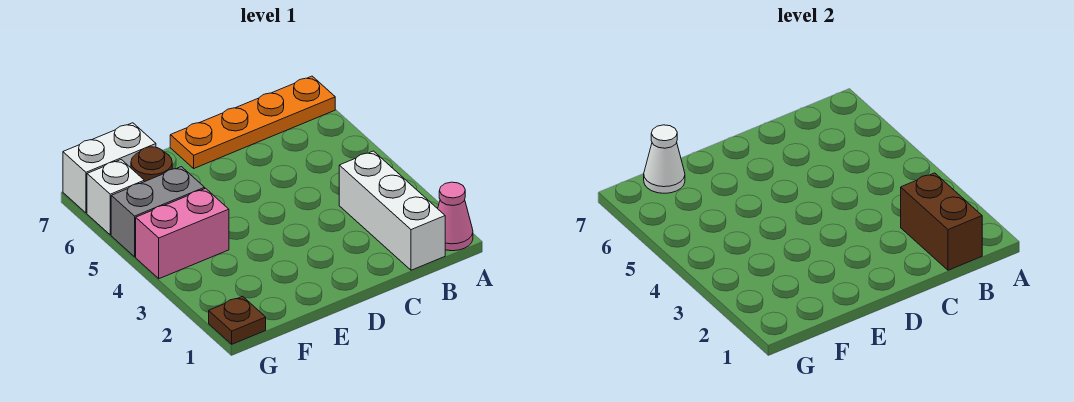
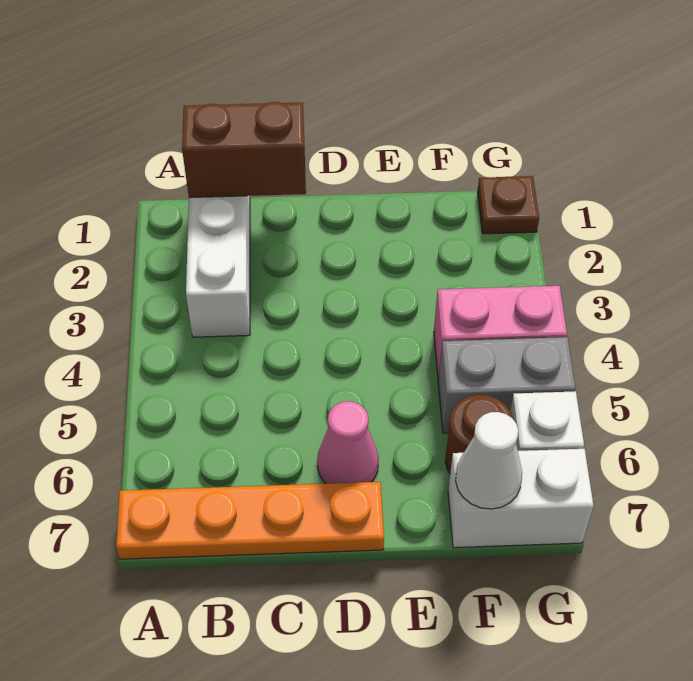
pink 1x1 cone [438,182,473,251] -> pink 1x1 cone moved to [317,401,379,484]
brown 1x2 brick [901,173,982,270] -> brown 1x2 brick turned to [182,102,306,198]

